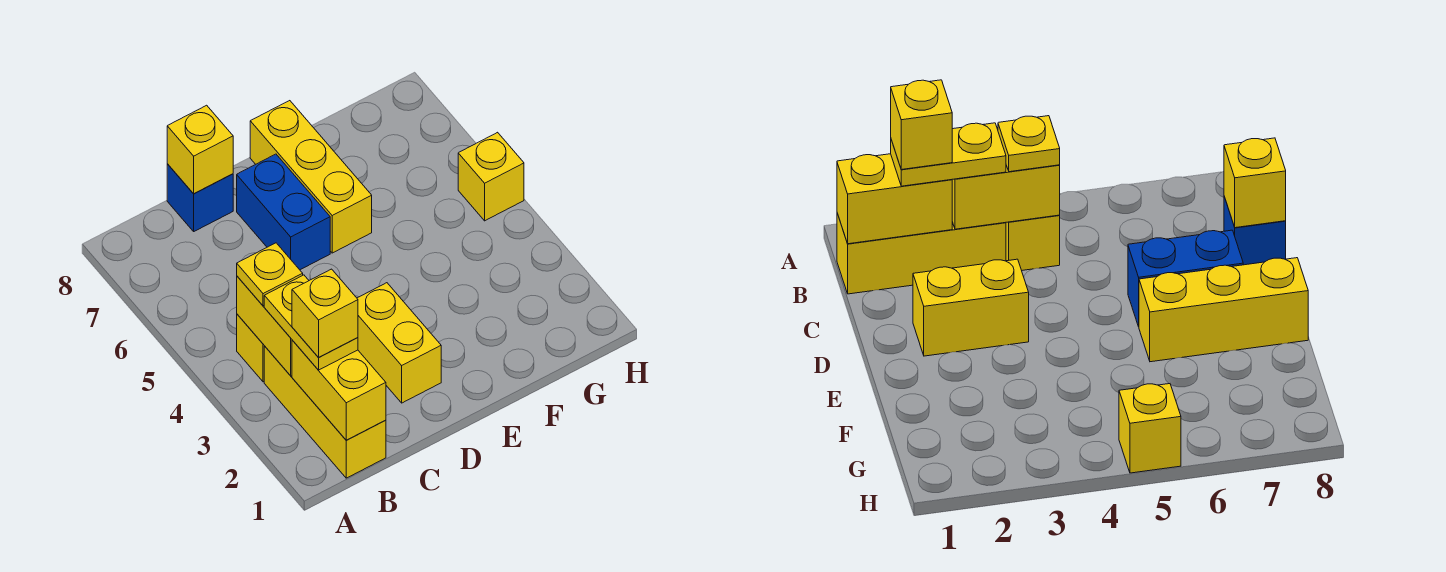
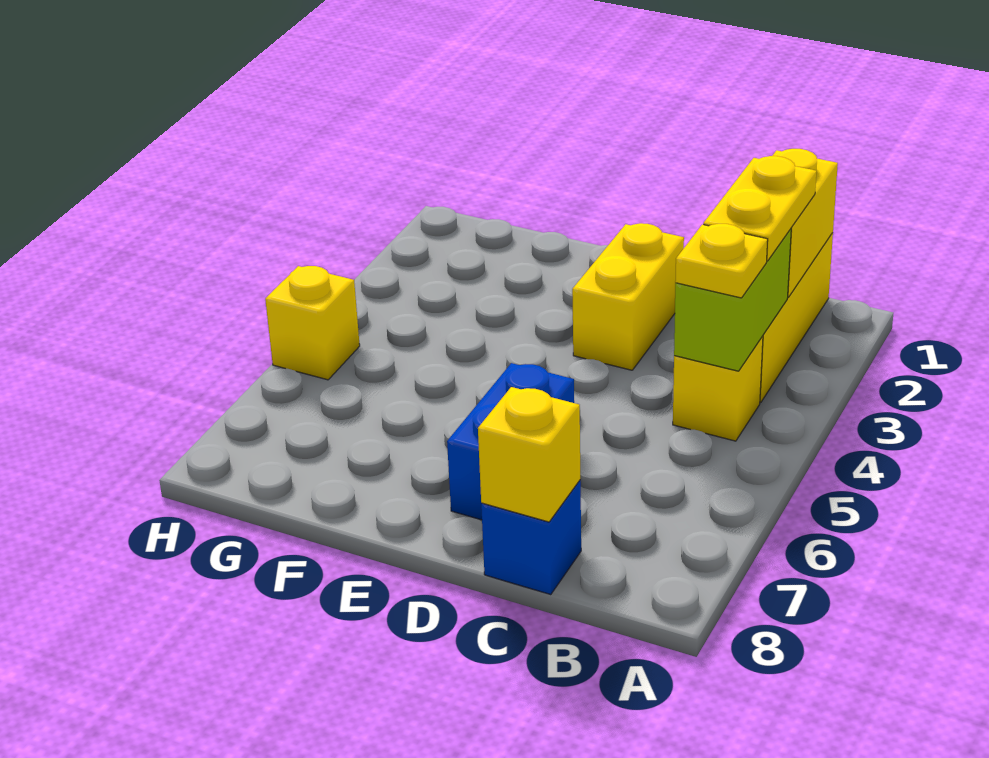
yellow 1x1 brick [292,269,358,358] -> none
yellow 1x2 brick [237,276,292,376] -> lime 1x2 brick [674,229,791,371]
yellow 1x3 brick [250,101,372,253] -> none

